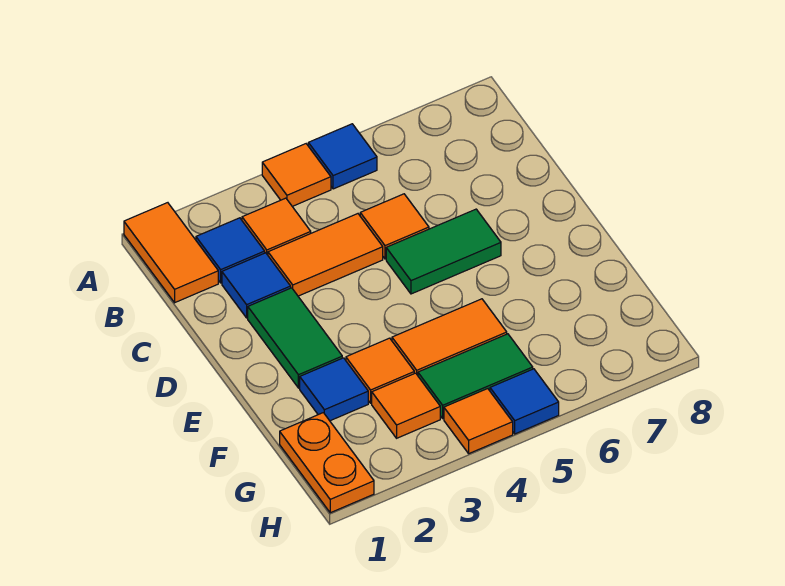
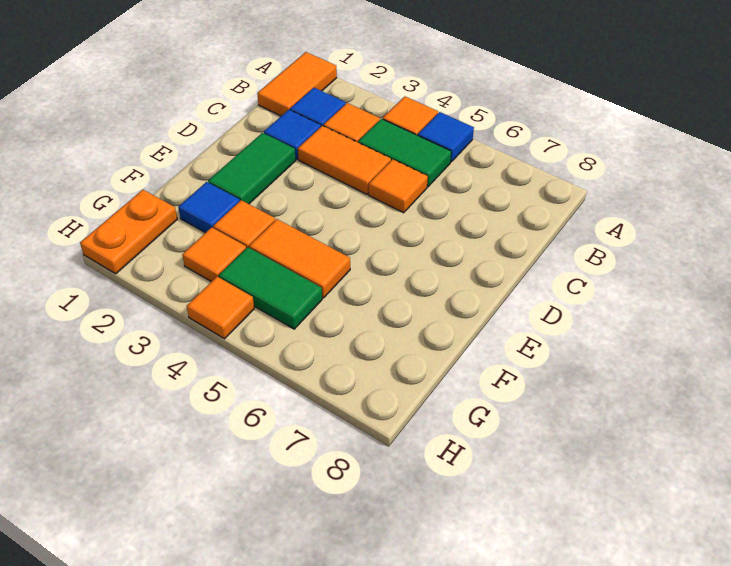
green 1x2 tile [386,209,501,294] -> green 1x2 tile moved to [358,119,451,187]
blue 1x1 tile [490,369,559,434] -> none

